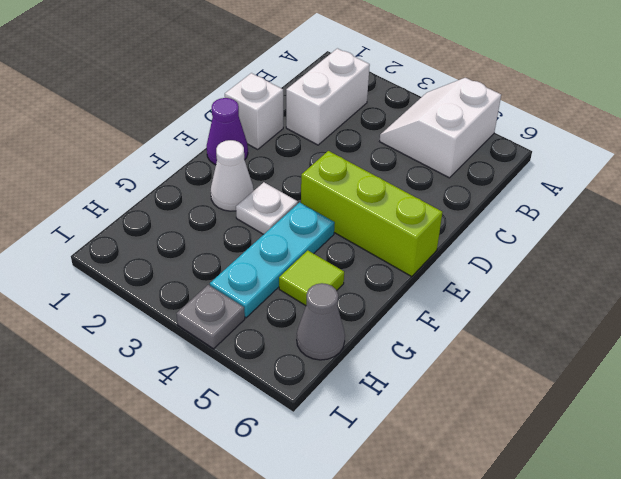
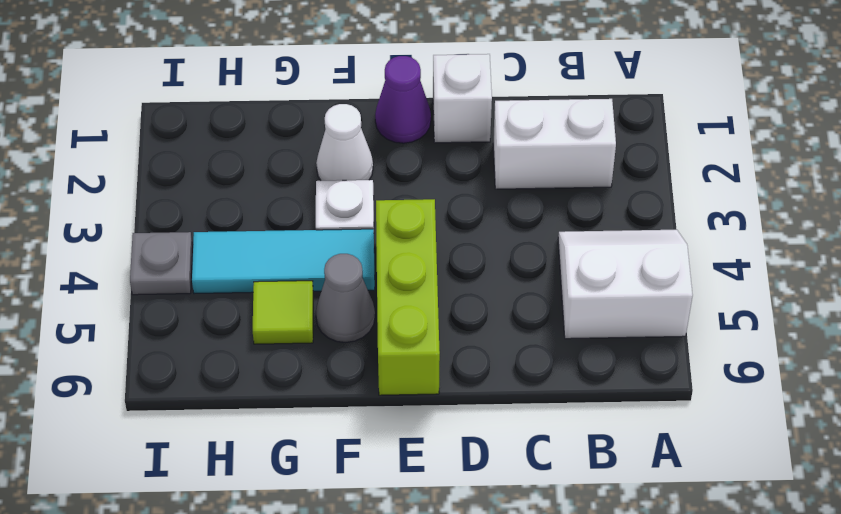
cyan 1x3 plate [210,202,335,318] -> cyan 1x3 tile [192,229,375,294]
grey 1x1 cone [297,283,345,360] -> grey 1x1 cone moved to [316,254,375,343]

